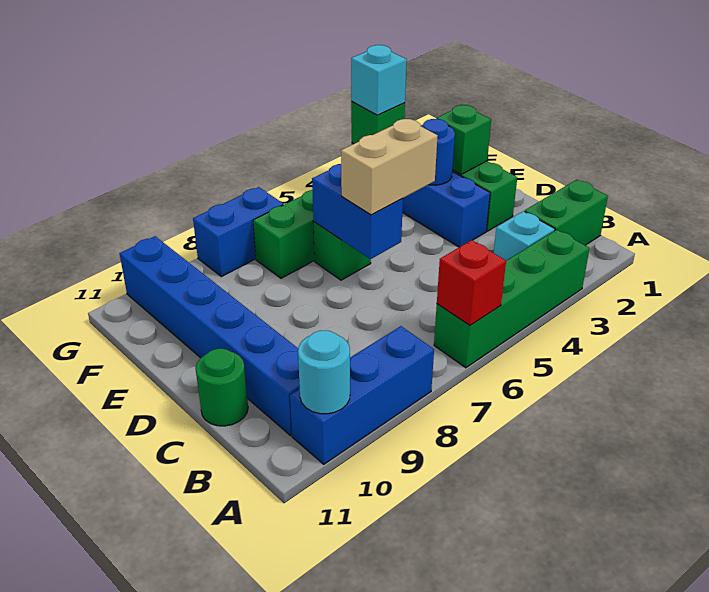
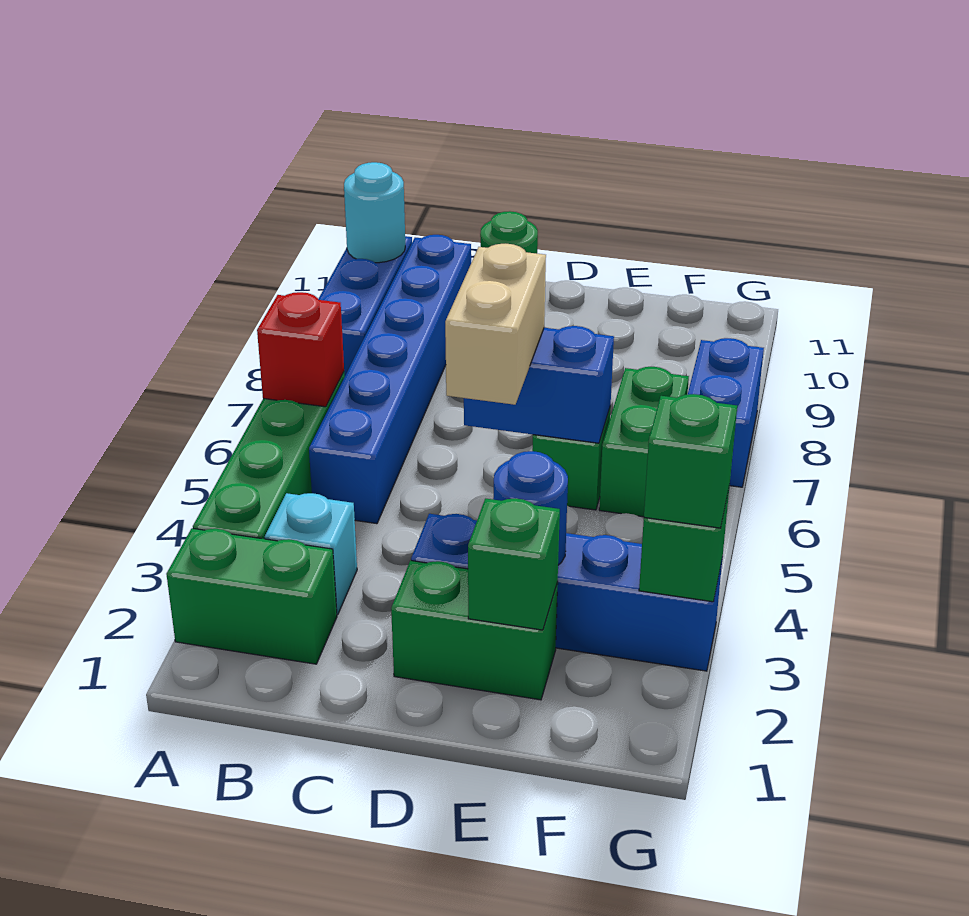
green 1x2 brick [525,180,608,245] -> green 1x2 brick turned to [166,528,337,664]
blue 1x6 brick [120,236,300,436] -> blue 1x6 brick turned to [309,235,471,524]
cyan 1x1 brick [351,45,407,115] -> green 1x1 brick [644,394,737,528]

